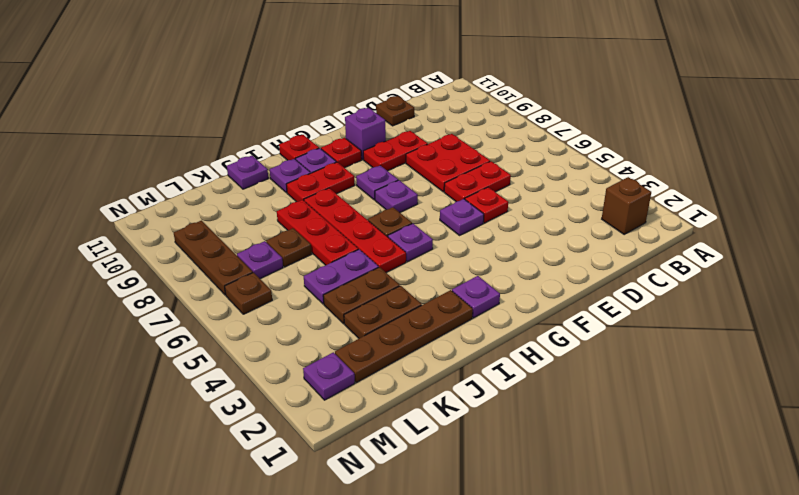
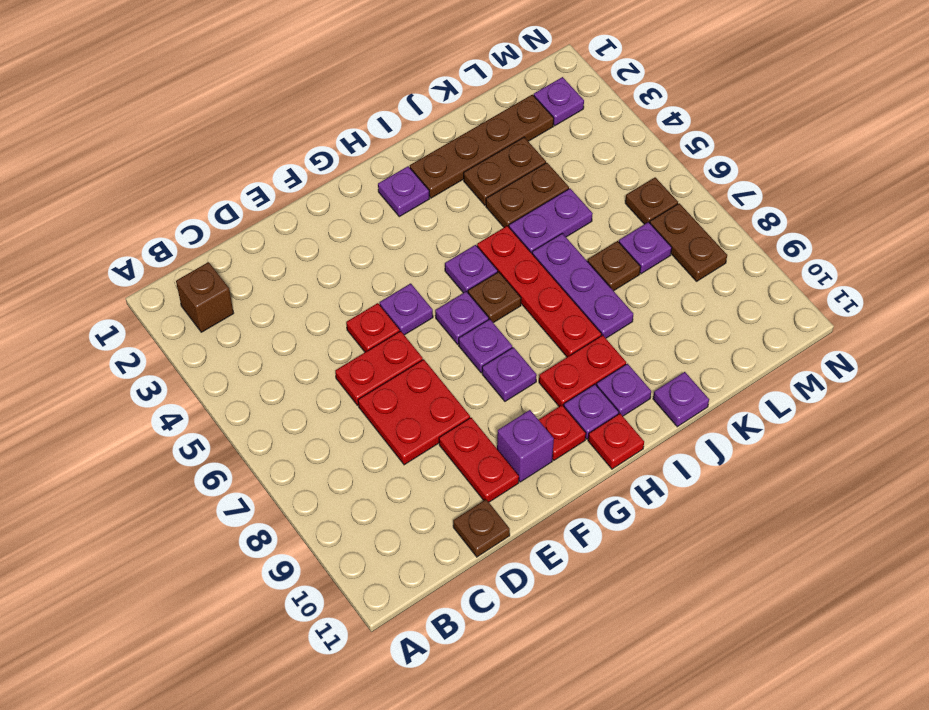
red 1x2 plate [363,131,428,171] -> red 1x2 plate turned to [439,418,519,502]
none -> purple 1x1 plate [435,291,489,344]
red 1x3 plate [277,200,358,265] -> purple 1x3 plate [532,233,633,338]
brown 1x3 plate [174,221,253,295] -> brown 1x2 plate [650,203,727,281]

